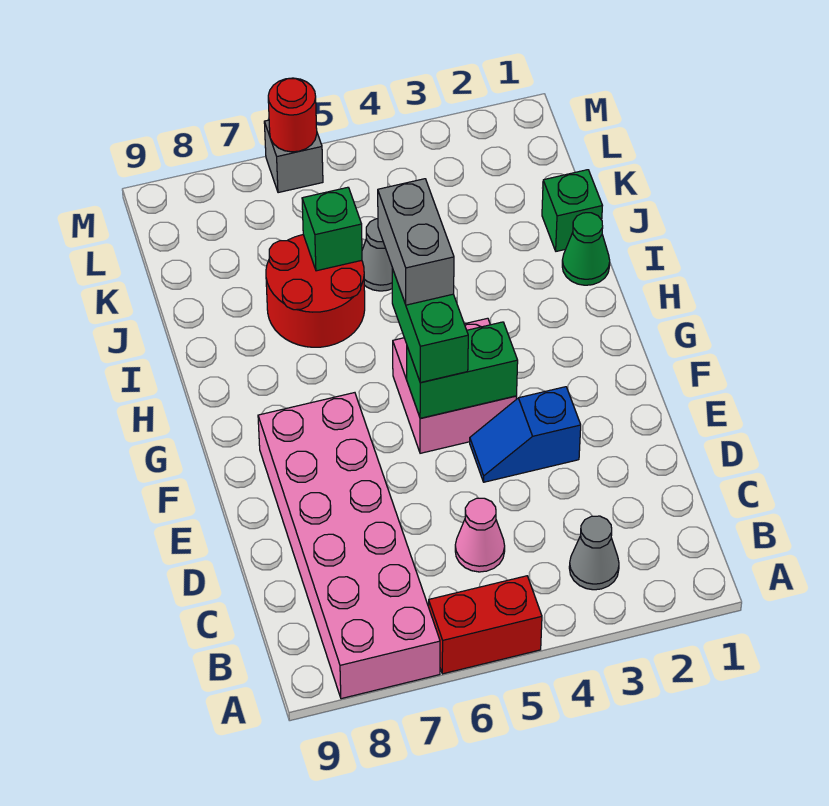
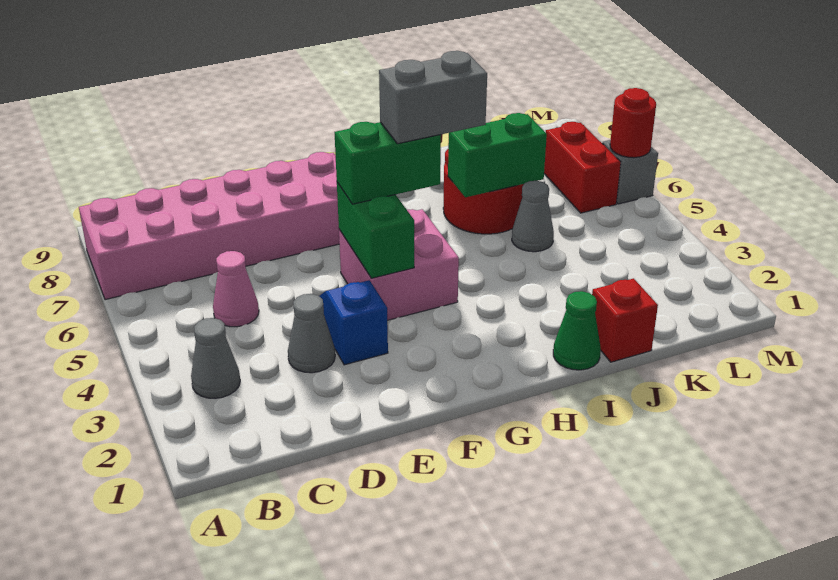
red 1x2 brick [429,576,542,674] -> red 1x2 brick moved to [544,122,621,213]
none -> grey 1x1 cone [288,294,335,373]
green 1x1 brick [542,170,602,251] -> red 1x1 brick [592,278,658,362]
green 1x1 brick [302,187,362,271] -> green 1x2 brick [448,113,547,197]

